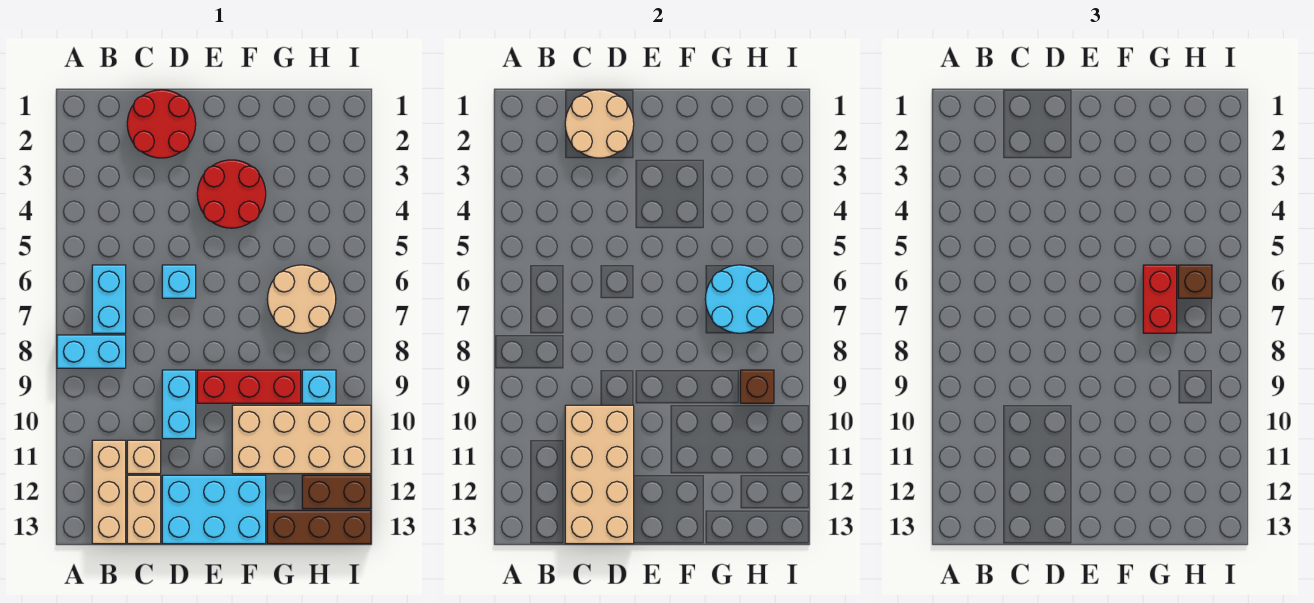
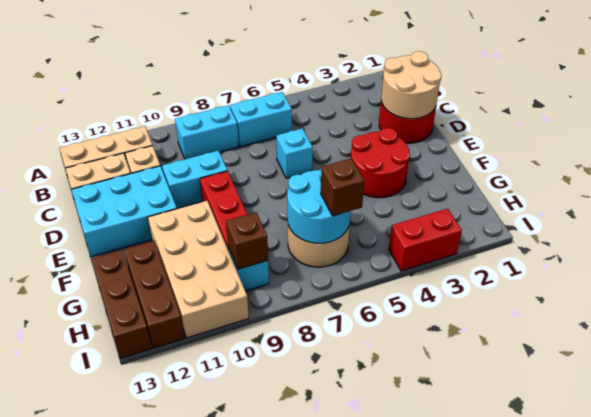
cyan 1x2 brick [57,335,126,368] -> cyan 1x2 brick turned to [175,105,239,159]
tan 2x4 brick [565,405,634,544] -> none
cyan 2x3 brick [162,475,266,544] -> cyan 2x3 brick turned to [71,166,177,257]
red 1x2 brick [1143,265,1177,333] -> red 1x2 brick moved to [389,209,462,271]
brown 1x2 brick [302,475,371,509] -> brown 1x3 brick [124,241,185,348]

